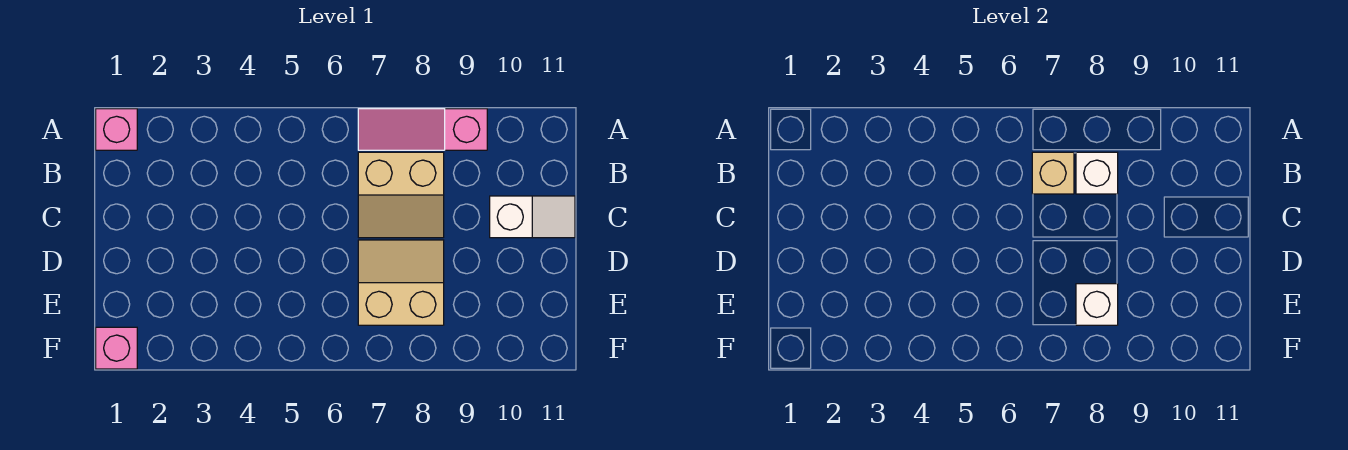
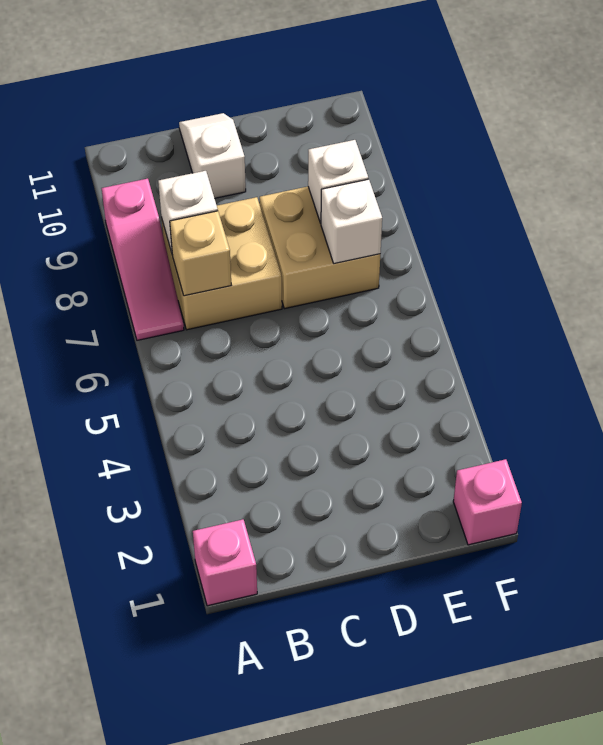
tan 2x2 slope [358,152,444,238] -> tan 2x2 brick [162,197,282,330]
tan 2x2 slope [358,240,444,325] -> tan 2x2 brick [260,187,380,309]
none -> white 1x1 brick [321,179,382,264]

